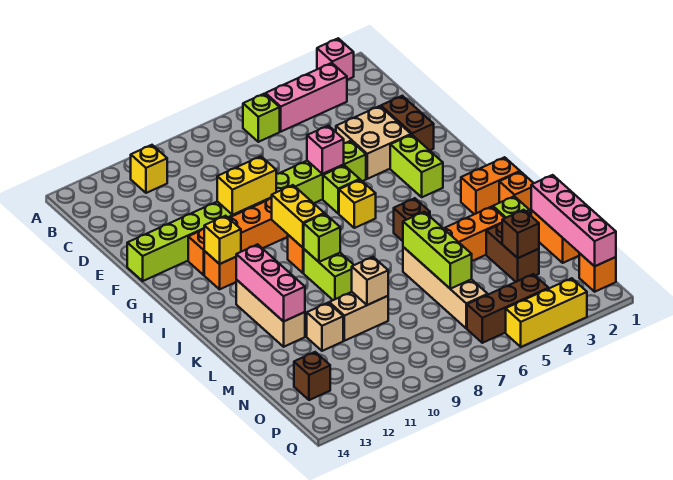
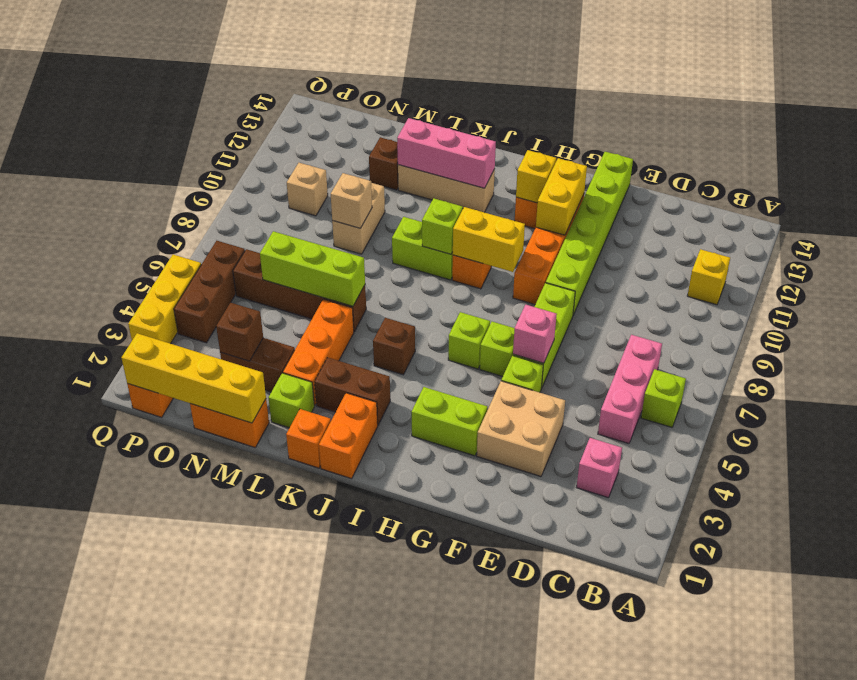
pink 1x1 brick [317,38,354,80] -> pink 1x1 brick moved to [577,438,622,498]
pink 1x3 brick [266,63,347,132] -> pink 1x3 brick moved to [598,335,662,444]
brown 1x2 brick [381,96,434,150] -> brown 1x2 brick moved to [315,358,390,425]
yellow 1x2 brick [217,156,276,215] -> yellow 1x2 brick moved to [536,158,587,235]
yellow 1x1 brick [339,180,376,228] -> lime 1x1 brick [448,312,490,369]
tan 1x4 brick [403,247,488,328] -> brown 1x4 brick [233,249,366,331]
pink 1x4 brick [531,175,616,266] -> yellow 1x4 brick [122,333,266,423]
tan 1x1 brick [307,303,343,351] -> tan 1x1 brick moved to [287,163,328,216]
brown 1x1 brick [294,352,330,400] -> brown 1x1 brick moved to [369,137,398,190]

